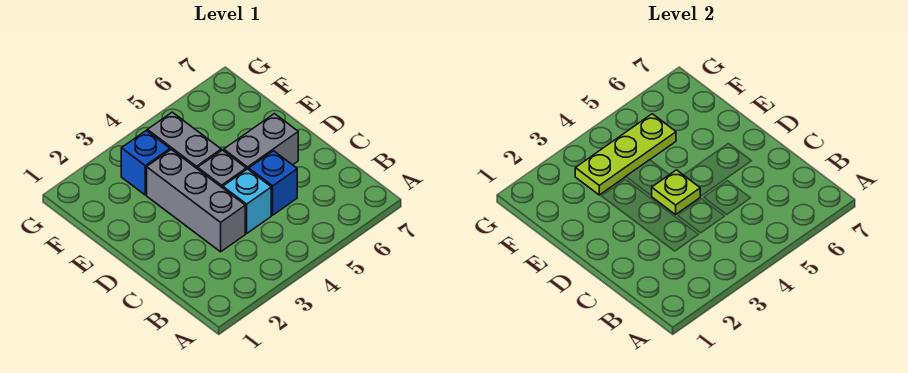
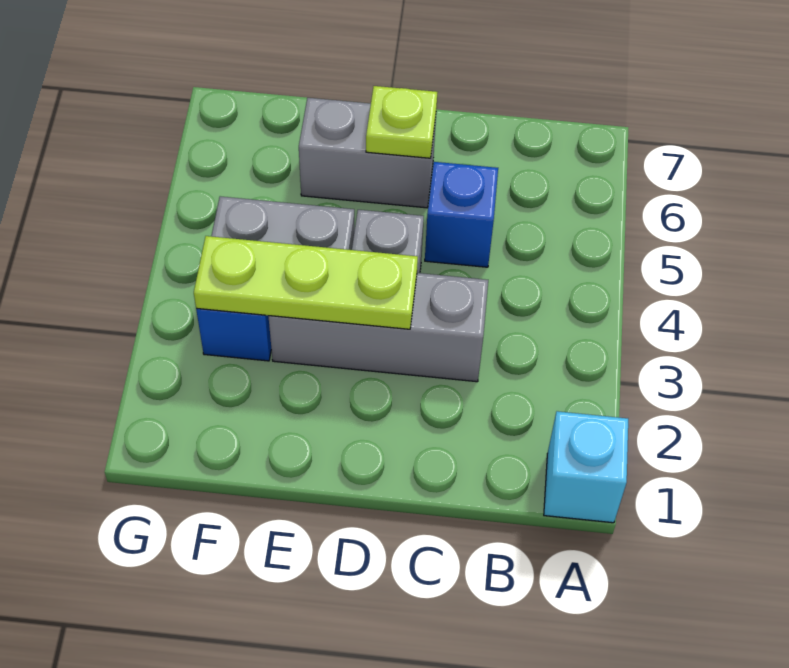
cyan 1x1 brick [223,169,271,233] -> cyan 1x1 brick moved to [544,411,628,523]
lime 1x1 plate [651,170,700,215] -> lime 1x1 plate moved to [366,86,437,158]
grey 1x2 brick [224,114,298,170] -> grey 1x2 brick turned to [299,98,436,208]
lime 1x3 plate [575,114,676,195] -> lime 1x3 plate turned to [194,236,418,329]

